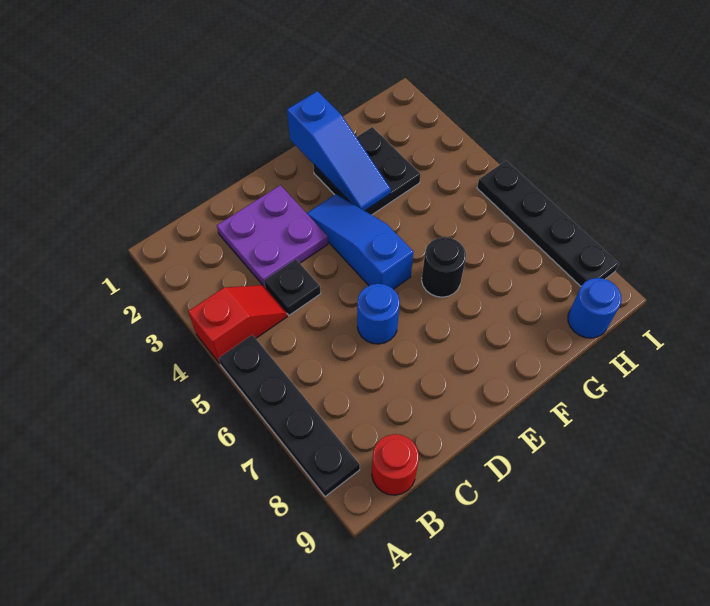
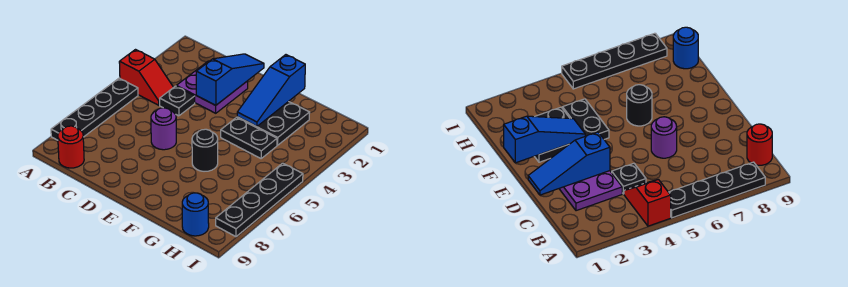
blue 1x1 round brick [357,284,400,344] -> purple 1x1 round brick [151,108,176,150]
blue 1x3 slope [307,194,413,289] -> blue 1x3 slope moved to [196,54,264,105]
none -> black 1x2 plate [221,118,277,158]

